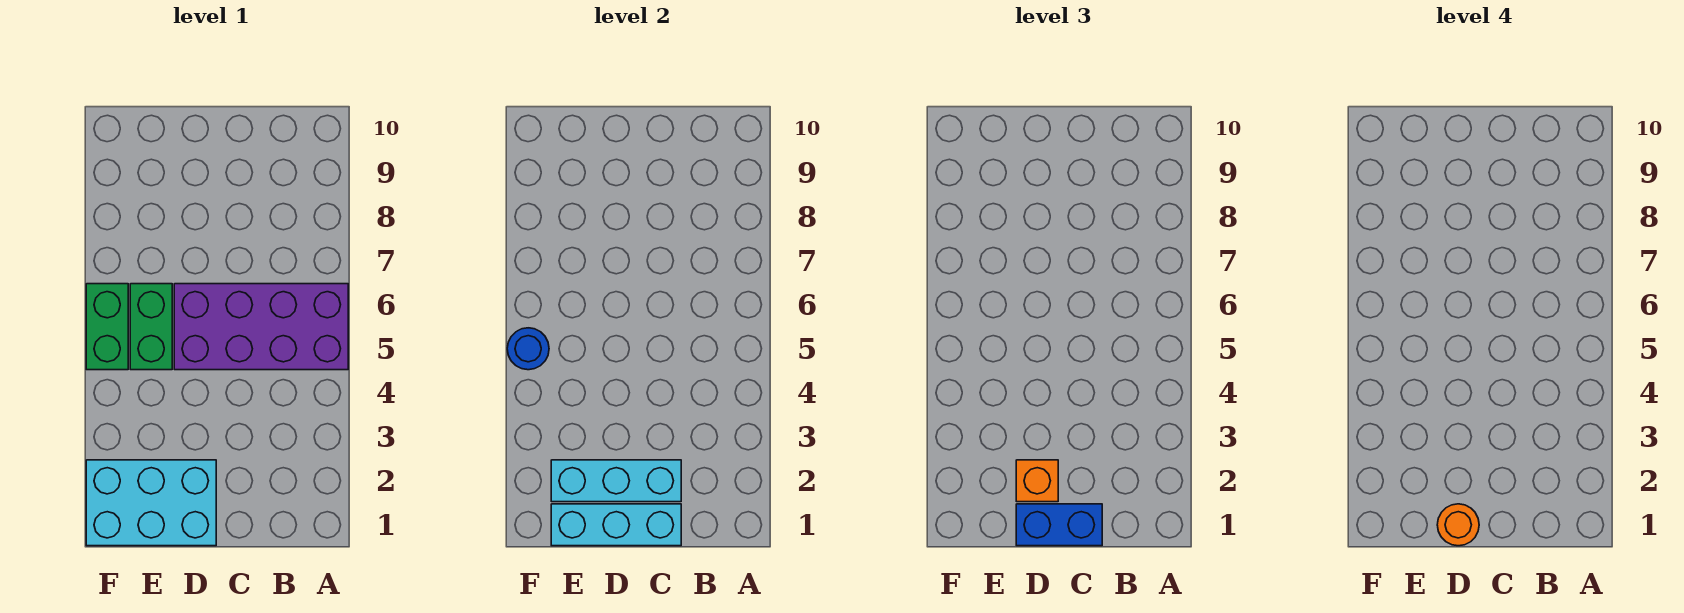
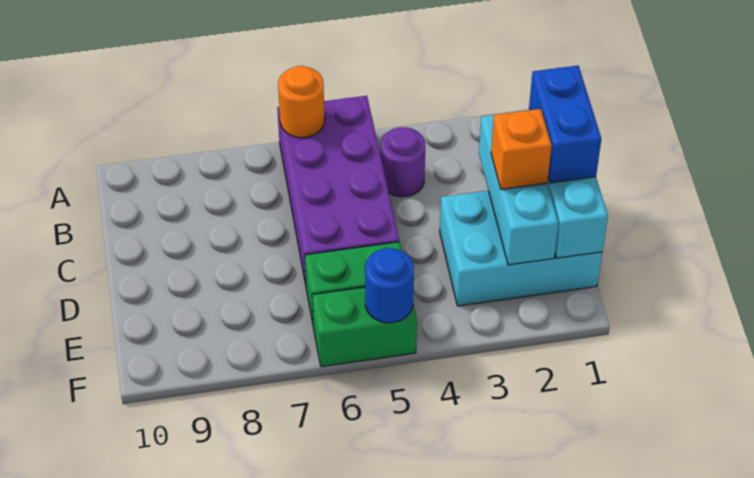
none -> purple 1x1 round brick [381,127,425,197]
cyan 2x3 brick [86,460,216,546] -> cyan 2x3 brick turned to [440,191,602,306]
orange 1x1 round brick [1437,504,1479,546] -> orange 1x1 round brick moved to [278,66,325,138]

